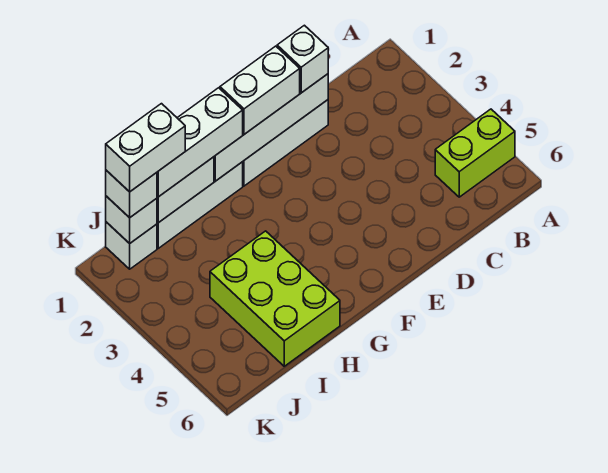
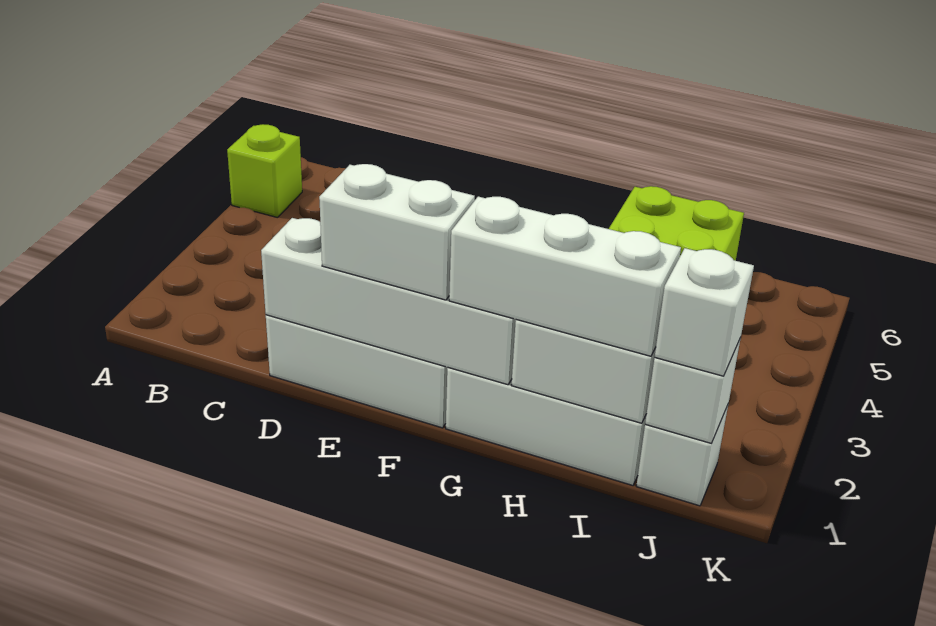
lime 1x2 brick [435,109,515,197] -> lime 1x1 brick [227,124,302,218]
white 1x1 brick [277,25,328,93] -> none
white 1x2 brick [106,104,185,192] -> none

